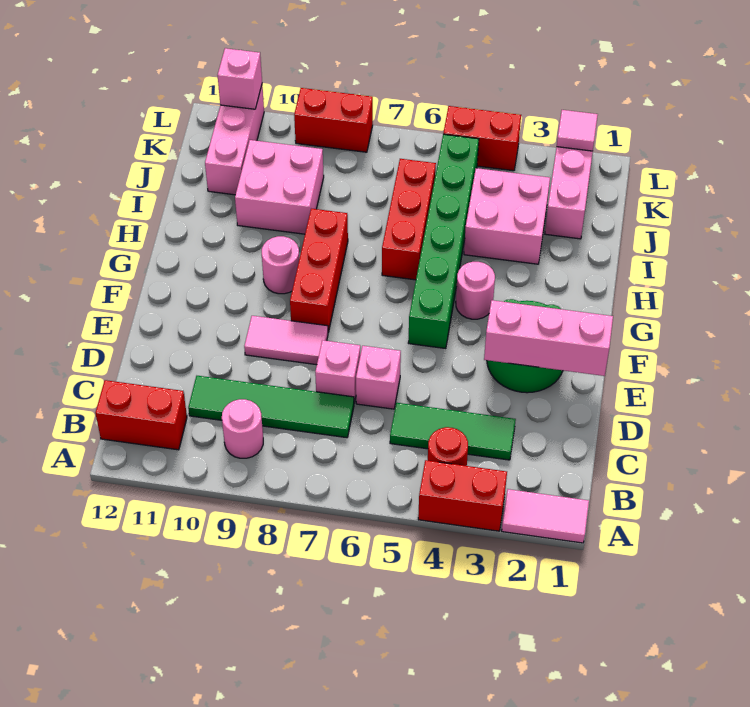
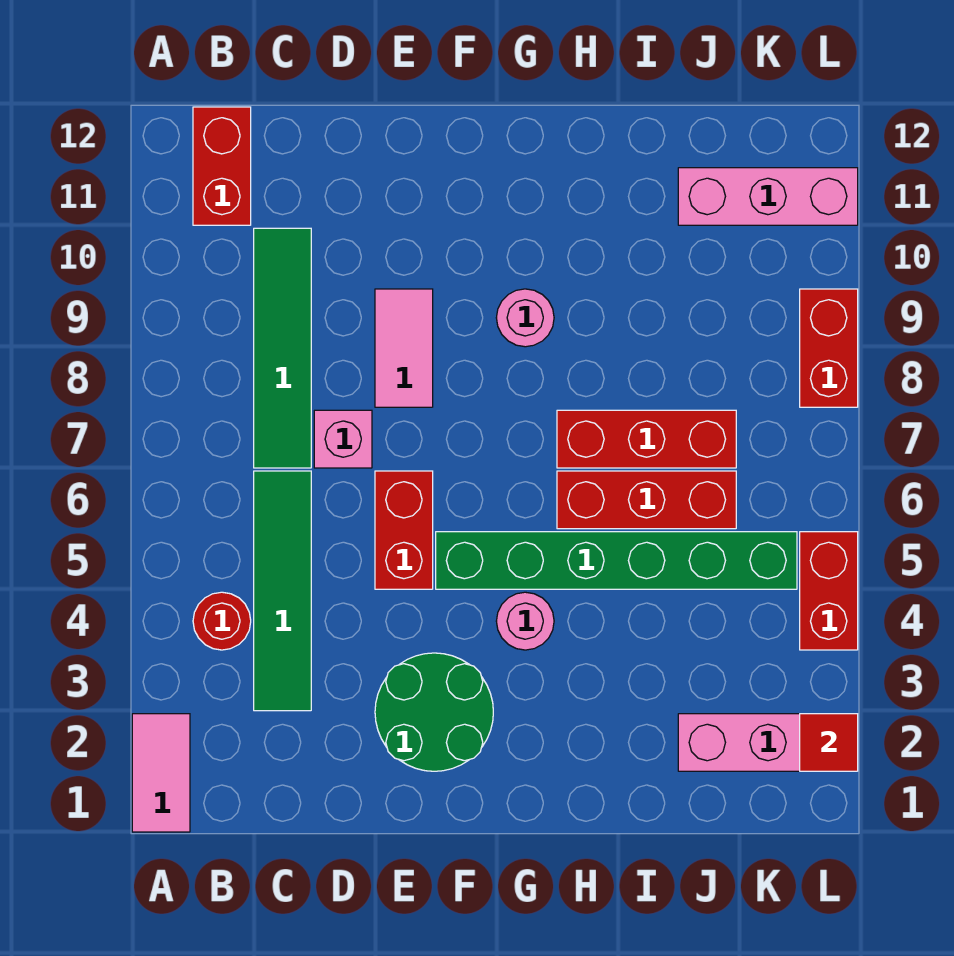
red 1x2 brick [418,460,507,531] -> red 1x2 brick moved to [375,471,433,589]
pink 1x1 round brick [222,399,263,458] -> none
green 1x3 tile [390,403,516,460] -> green 1x4 tile [254,471,311,711]
pink 1x1 brick [356,346,401,409] -> none
pink 1x3 brick [484,300,613,376] -> none
red 1x3 brick [290,209,348,333] -> red 1x3 brick moved to [557,410,736,468]
pink 2x2 brick [464,168,550,264] -> none
pink 2x2 brick [235,140,324,234] -> none
pink 1x1 tile [557,110,598,151] -> red 1x1 tile [800,714,858,771]
pink 1x1 brick [218,48,262,109] -> none

